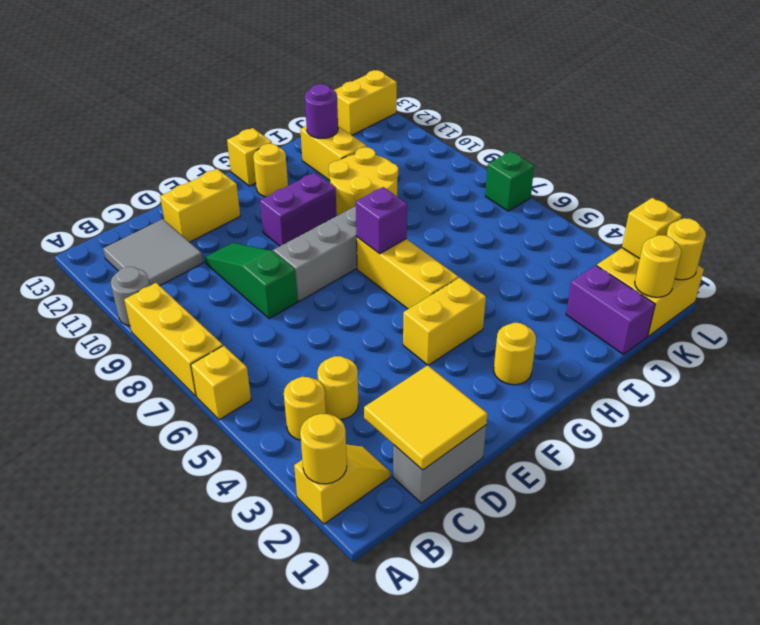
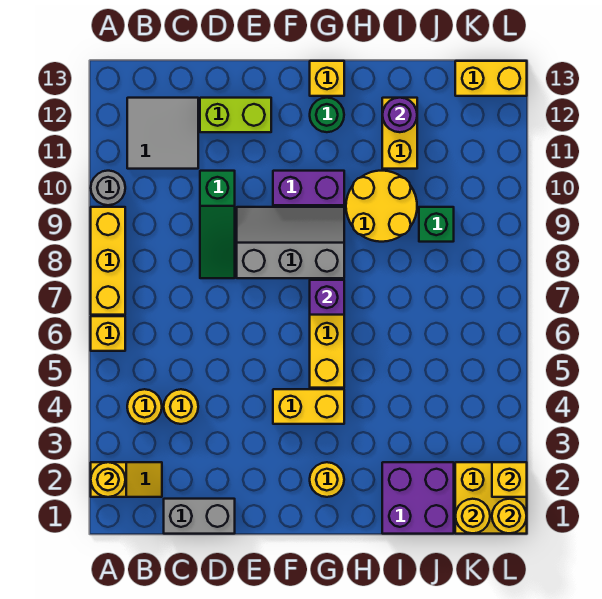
yellow 2x2 tile [364,365,487,470] -> none
green 1x3 slope [205,243,298,319] -> green 1x3 slope turned to [200,171,235,278]
yellow 1x2 brick [160,169,240,242] -> lime 1x2 brick [200,98,271,132]
yellow 1x1 round brick [253,144,288,197] -> green 1x1 round brick [310,98,344,132]
purple 1x2 brick [566,265,655,354] -> purple 2x2 brick [382,462,454,534]
green 1x1 brick [485,151,534,211] -> green 1x1 brick moved to [419,207,454,242]

